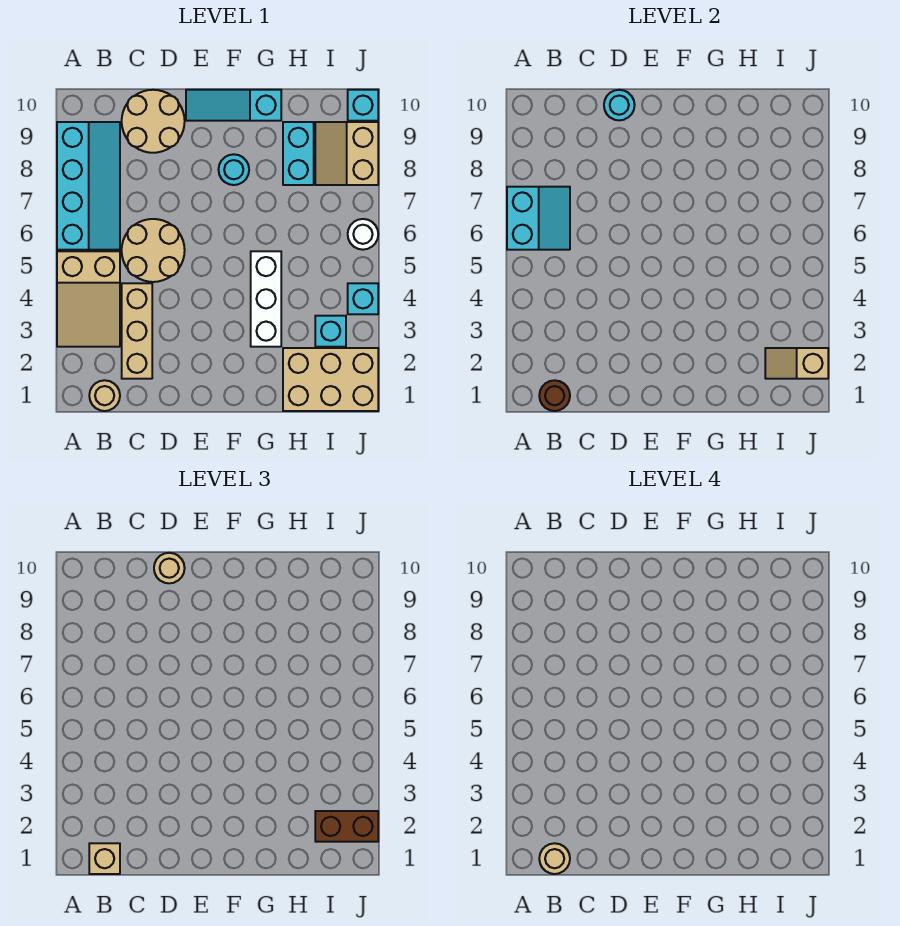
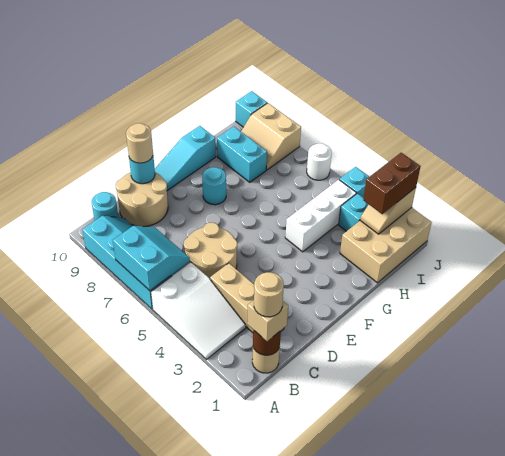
tan 2x3 slope [57,251,120,347] -> white 2x3 slope [151,262,246,359]
none -> cyan 1x1 round brick [92,192,118,220]
white 1x3 brick [251,251,281,347] -> white 1x3 brick turned to [285,180,356,252]

